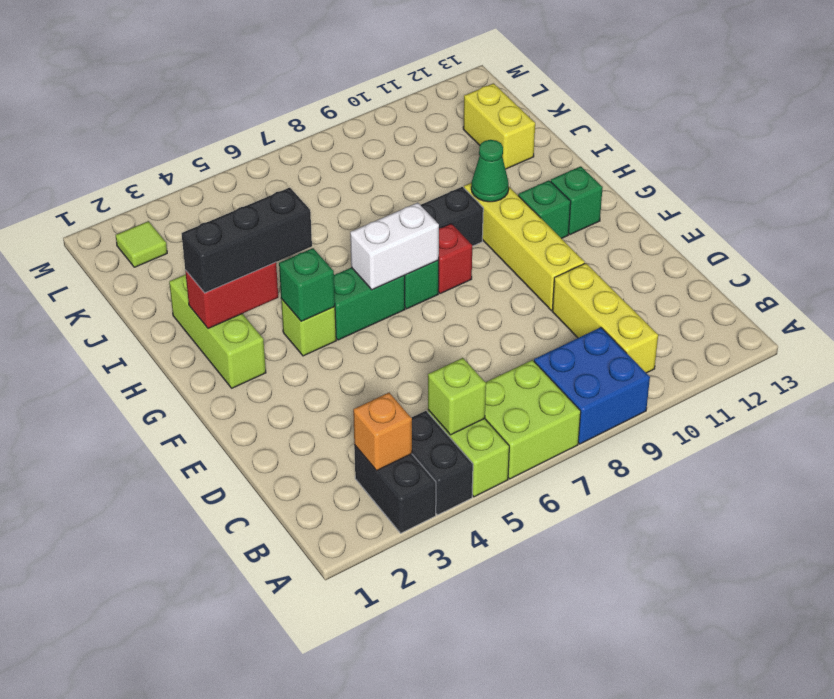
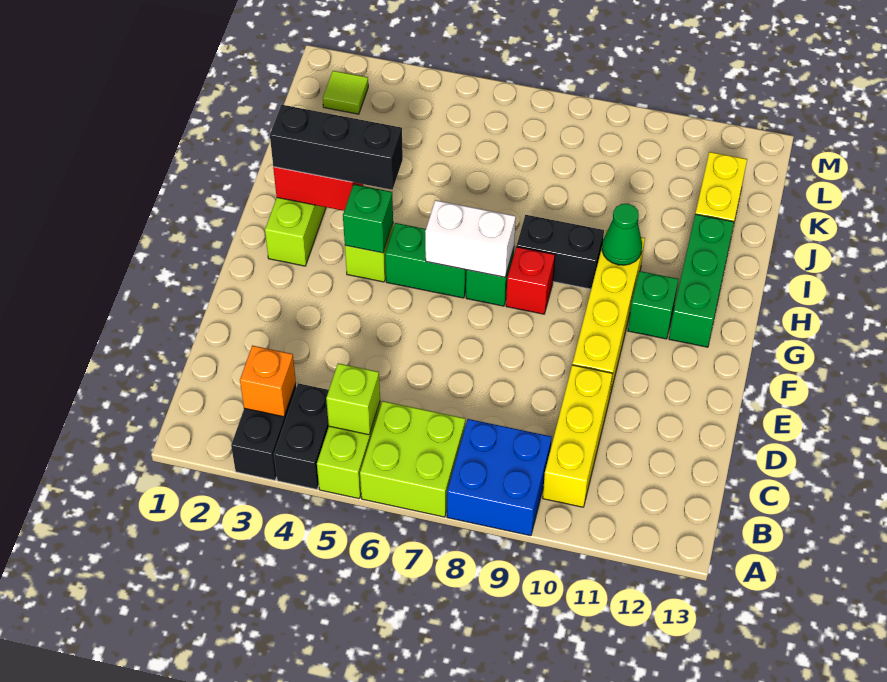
green 1x1 brick [551,166,603,235] -> green 1x3 brick [669,214,734,347]

